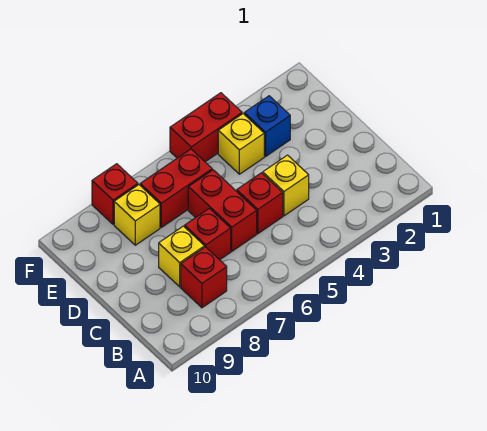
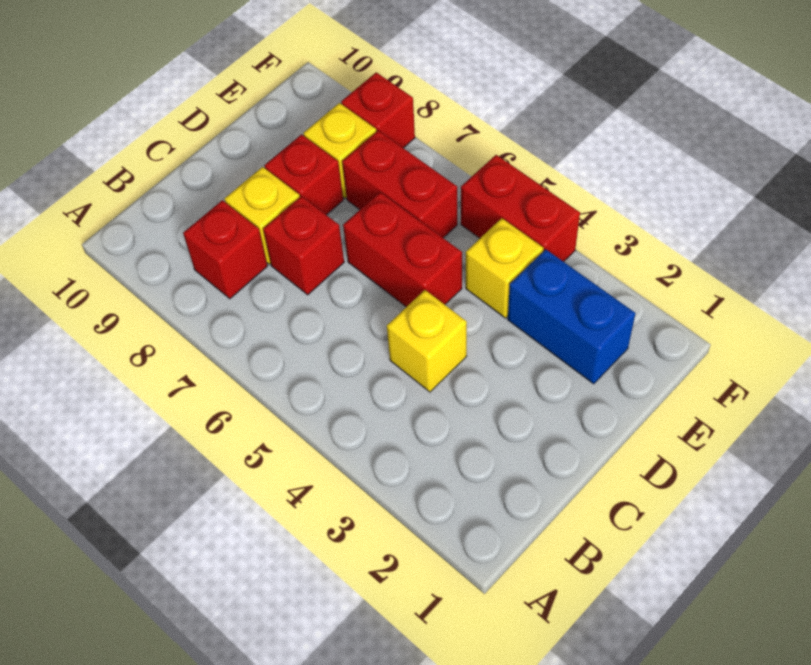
red 1x1 brick [237,173,283,234] -> red 1x1 brick moved to [265,135,343,215]
red 1x2 brick [188,170,257,251] -> red 1x2 brick turned to [343,192,462,307]
blue 1x1 brick [244,96,290,156] -> blue 1x2 brick [508,249,636,384]

